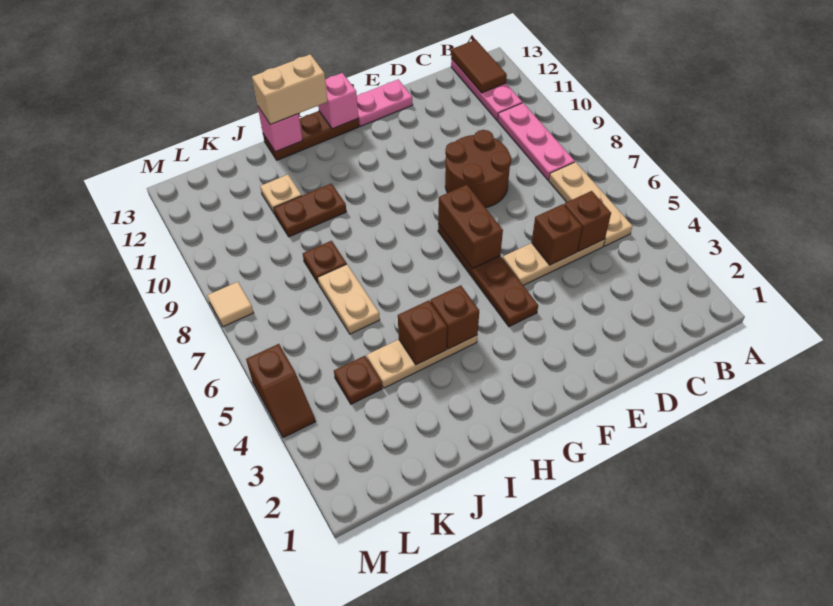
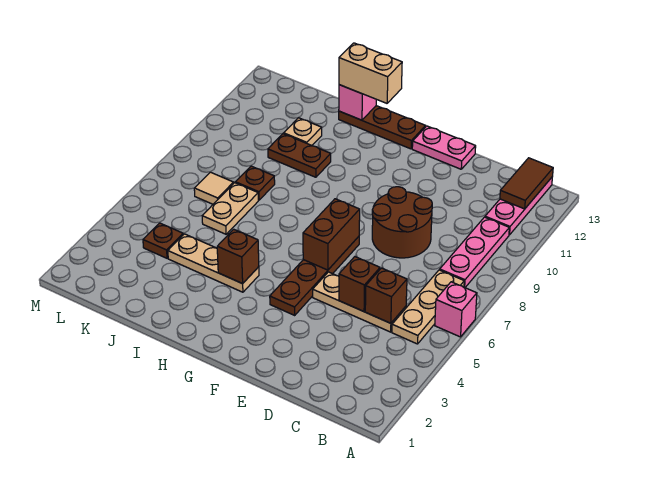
pink 1x1 brick [318,73,358,129] -> pink 1x1 brick moved to [435,282,477,337]
brown 1x1 brick [398,300,447,365] -> none
brown 1x2 slope [246,344,316,438] -> none
tan 1x1 tile [207,282,253,327] -> tan 1x1 tile moved to [194,172,234,204]

